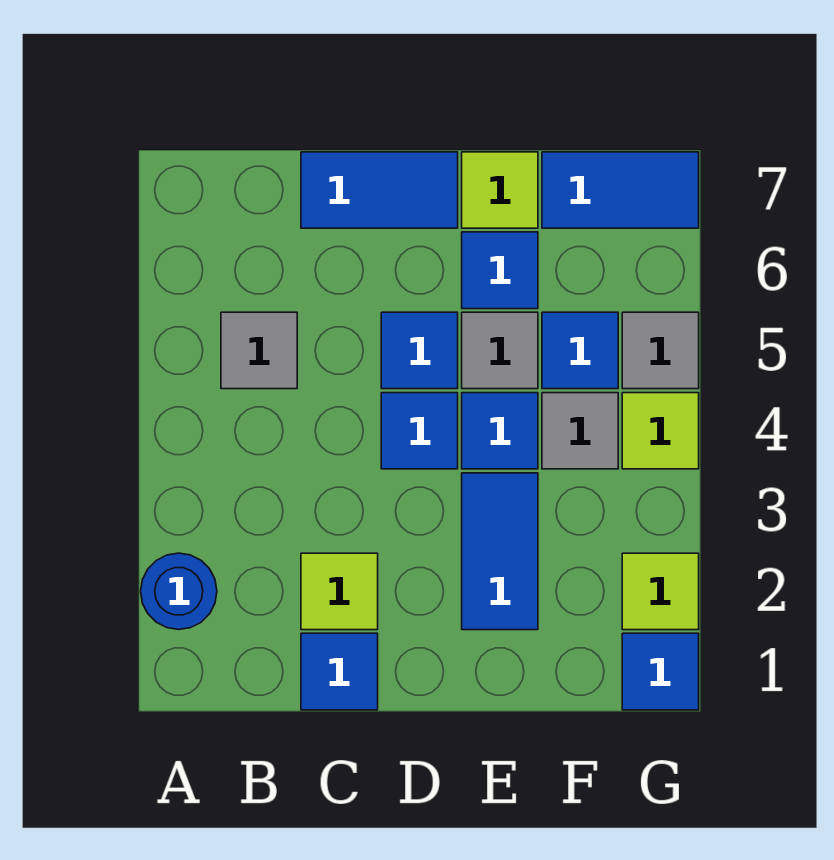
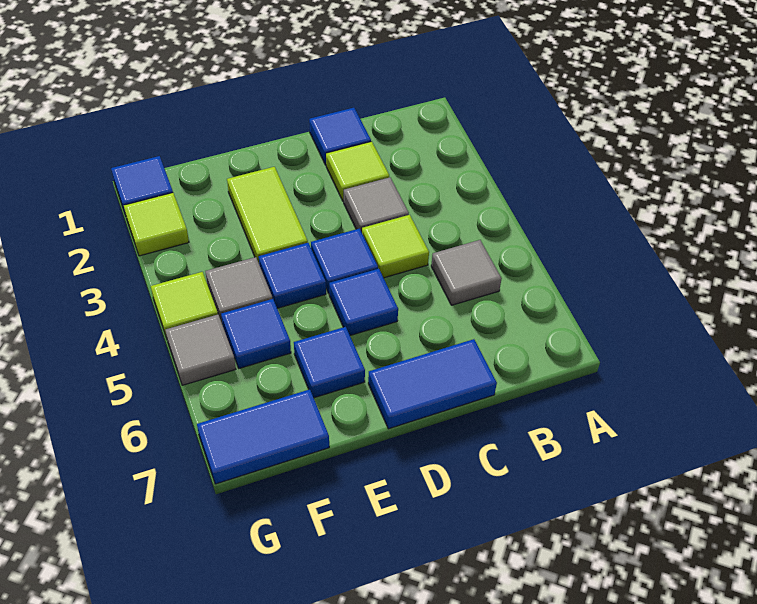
blue 1x1 round brick [141,553,217,630] -> none
blue 1x2 tile [462,473,538,630] -> lime 1x2 tile [227,167,308,262]
grey 1x1 tile [462,312,538,389] -> grey 1x1 tile moved to [344,177,409,232]
lime 1x1 tile [462,152,538,228] -> lime 1x1 tile moved to [362,215,429,278]

